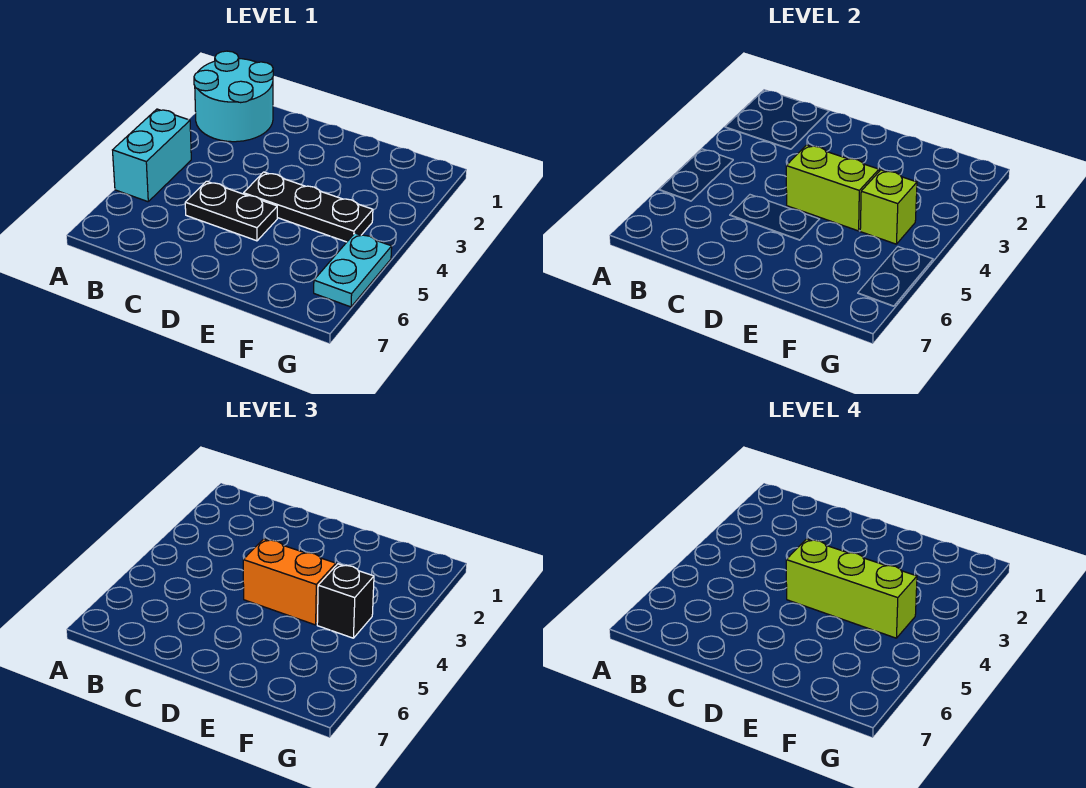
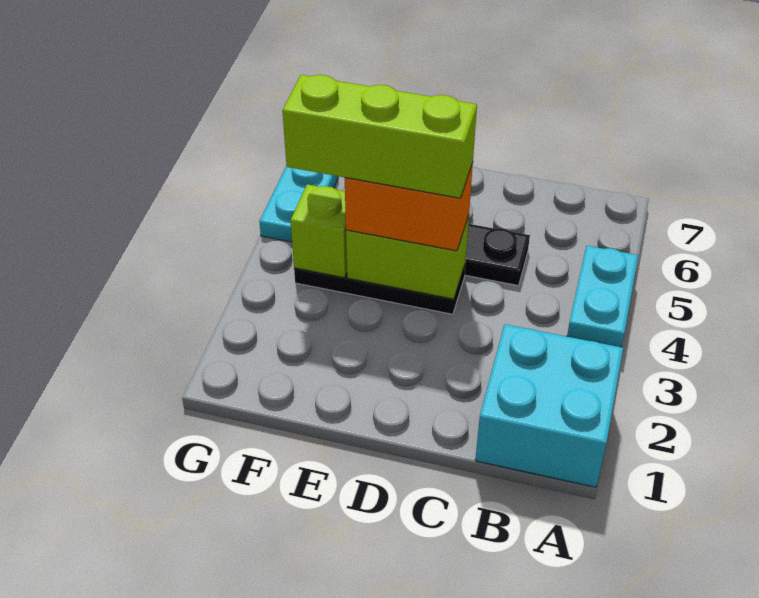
cyan 2x2 round brick [194,51,273,142] -> cyan 2x2 brick [475,324,623,487]
cyan 1x2 brick [113,109,191,202] -> cyan 1x2 plate [567,246,638,347]
black 1x1 brick [317,564,374,638] -> none

